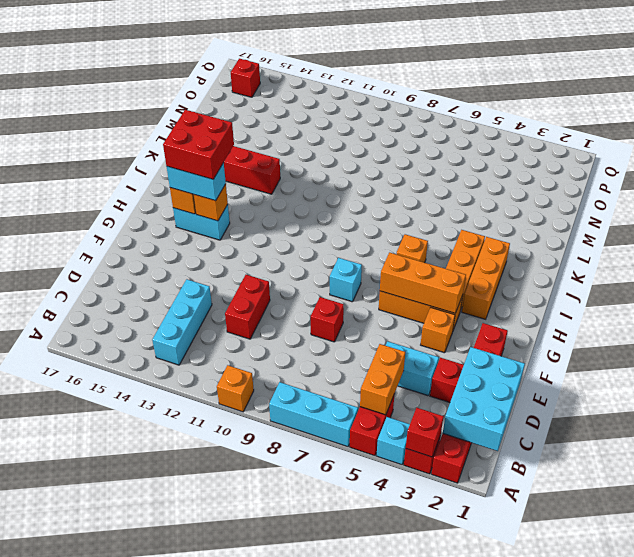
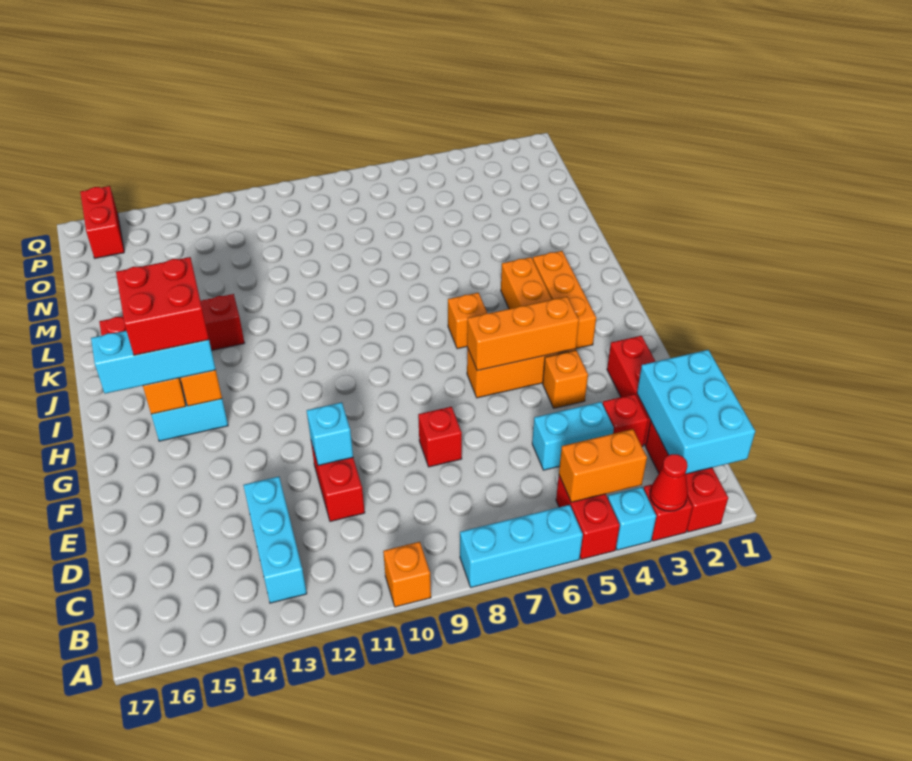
red 1x1 brick [406,408,444,457] -> red 1x1 cone [650,454,688,511]
orange 1x2 brick [360,344,405,415] -> orange 1x2 brick turned to [559,429,647,502]
cyan 1x1 brick [330,258,362,302] -> cyan 1x1 brick moved to [307,402,353,465]
cyan 1x2 brick [167,163,226,201] -> cyan 1x3 brick [91,331,216,394]
red 1x1 brick [231,59,260,97] -> red 1x2 brick [80,186,124,258]

